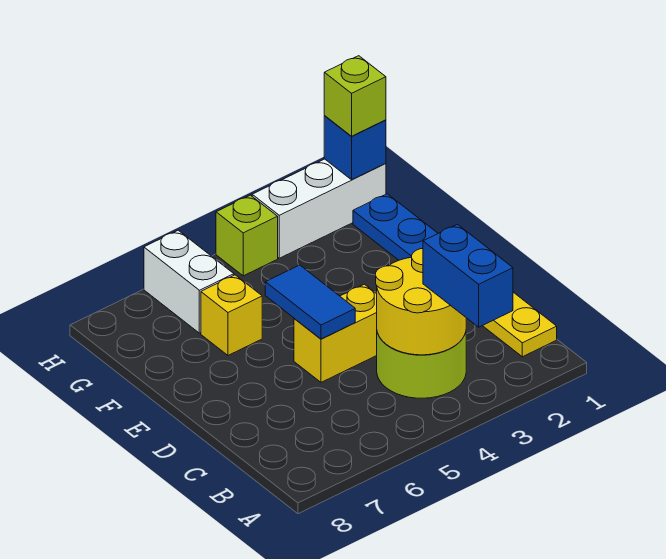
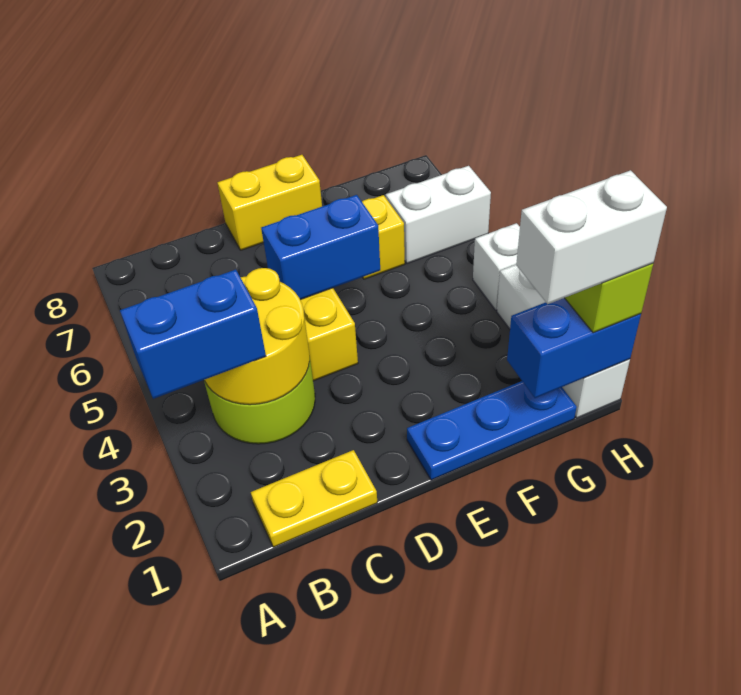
blue 1x2 tile [265,265,355,339] -> blue 1x2 brick [261,195,380,300]
none -> yellow 1x2 brick [217,155,322,250]
none -> white 1x2 brick [516,170,667,304]
blue 1x1 brick [324,116,386,180] -> blue 1x2 brick [507,298,641,398]
lime 1x1 brick [216,195,278,276] -> white 1x1 brick [473,223,520,310]

